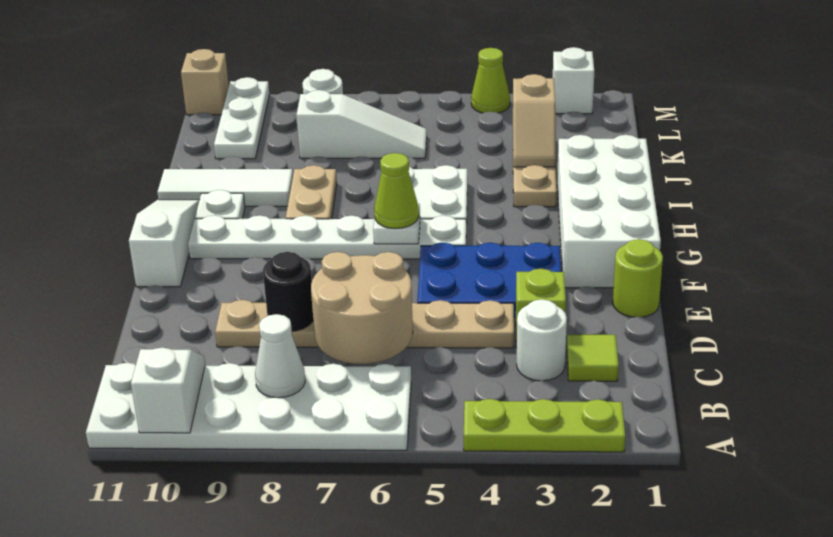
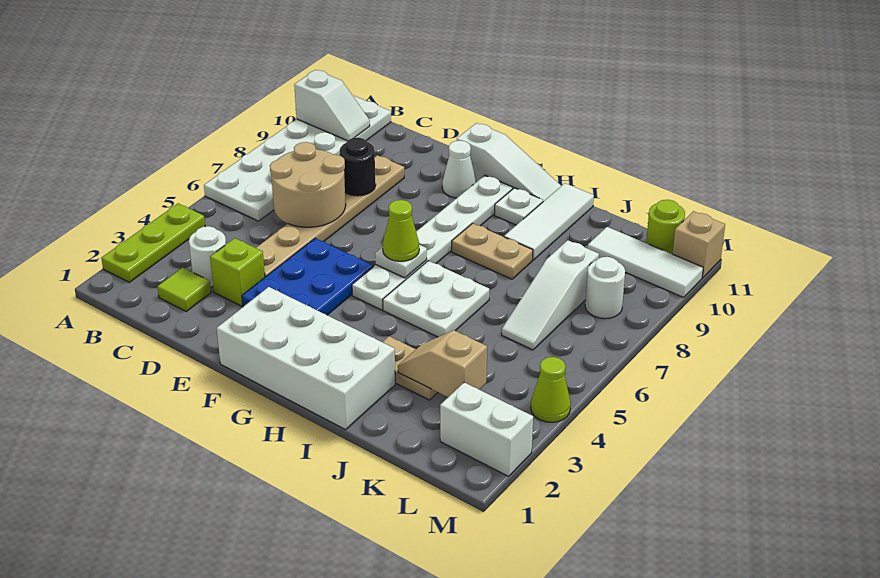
white 1x1 cone [255,314,305,398] -> white 1x1 cone moved to [442,141,476,198]
lime 1x1 round brick [613,239,663,317] -> lime 1x1 round brick moved to [646,200,685,254]
white 1x3 plate [214,77,269,159] -> white 1x3 tile [588,227,703,297]
white 1x1 brick [553,47,594,114] -> white 1x2 brick [440,382,533,476]

